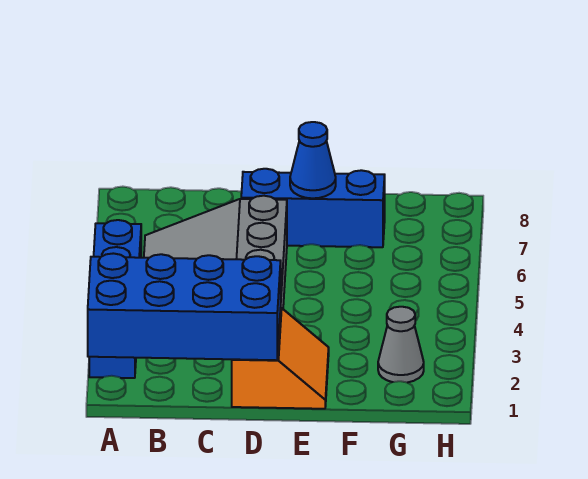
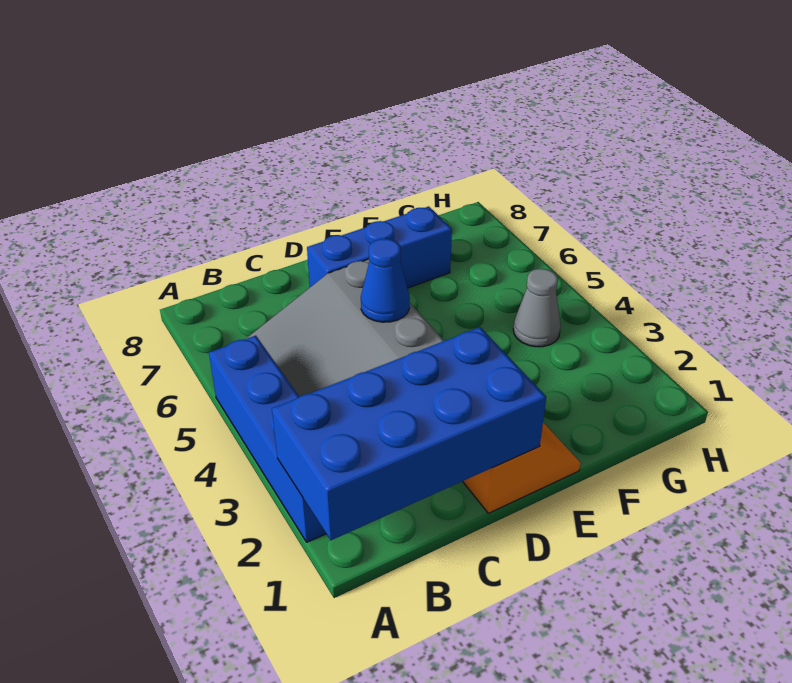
blue 1x1 cone [290,122,336,198] -> blue 1x1 cone moved to [361,239,410,322]
grey 1x1 cone [378,307,424,383] -> grey 1x1 cone moved to [513,269,561,347]

